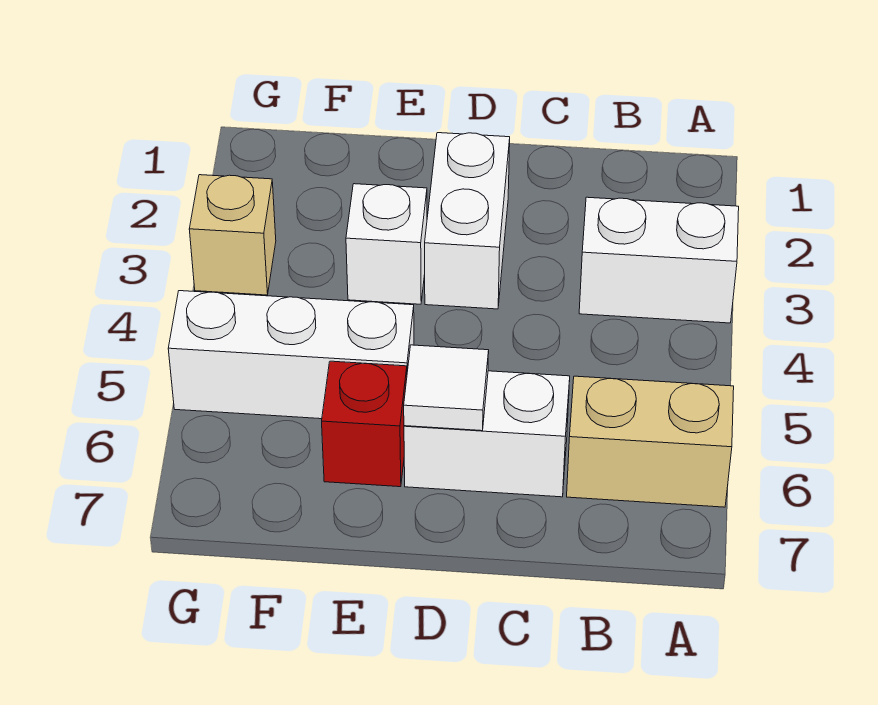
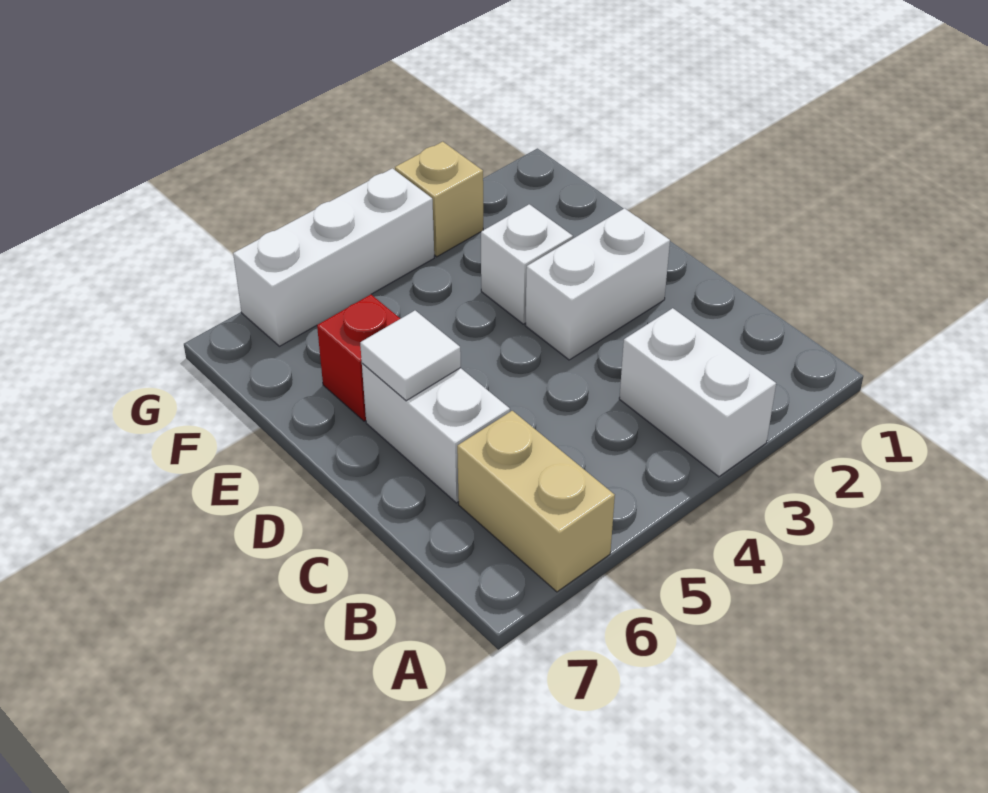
white 1x3 brick [168,291,414,419] -> white 1x3 brick turned to [233,168,434,346]

